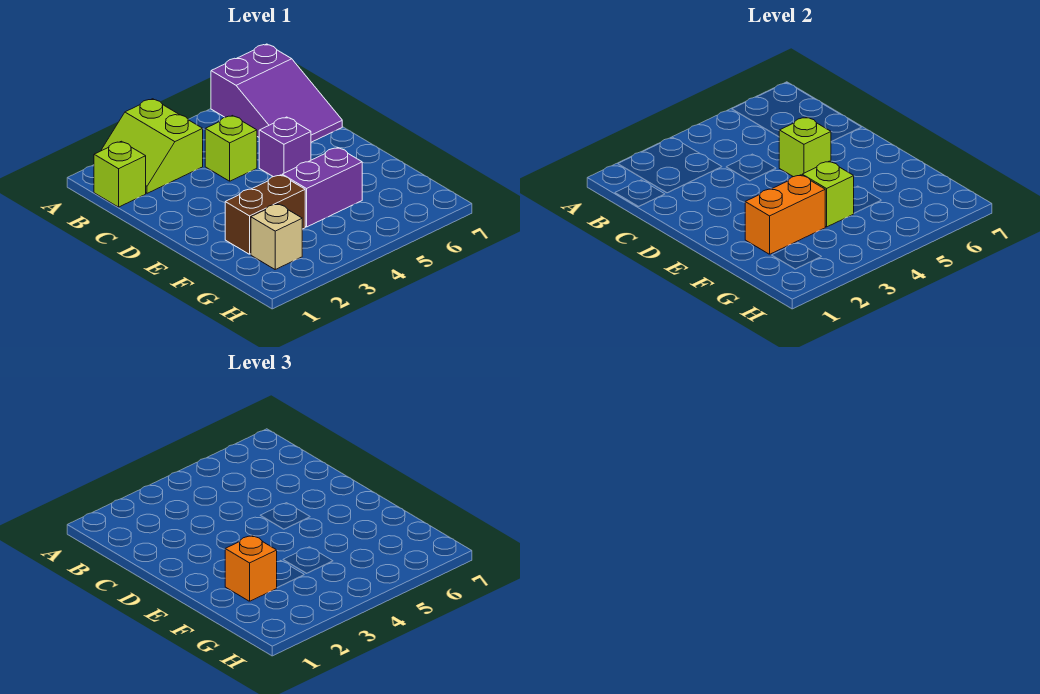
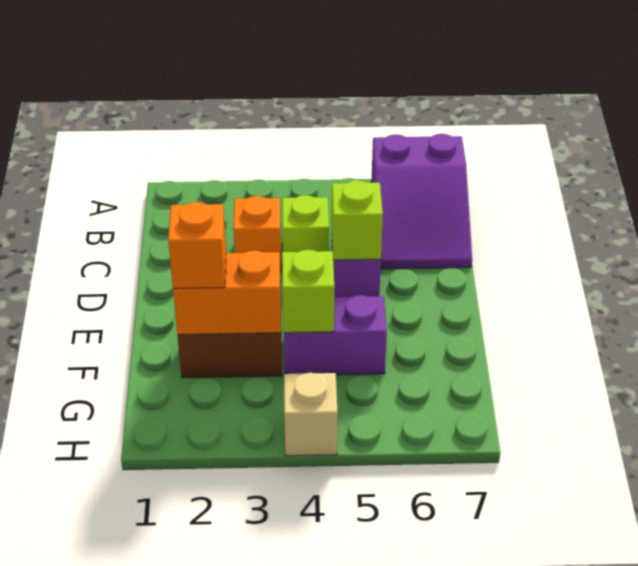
lime 2x2 slope [101,99,203,193] -> none
lime 1x1 brick [94,141,146,207] -> none
none -> orange 1x1 brick [233,196,281,271]
tan 1x1 brick [251,204,302,269] -> tan 1x1 brick moved to [284,373,338,456]

